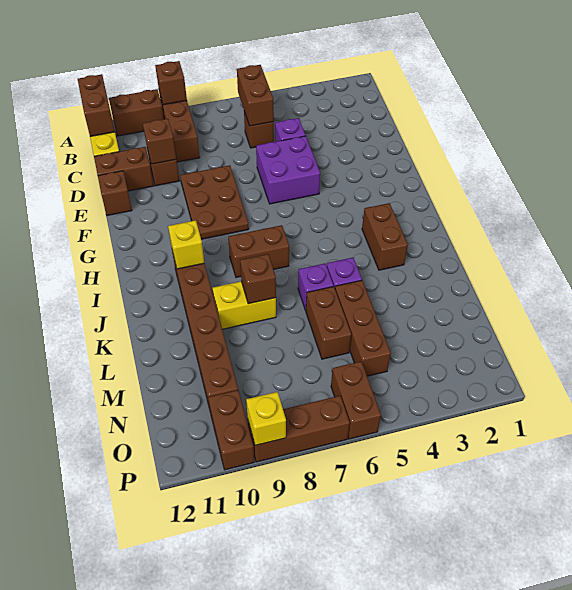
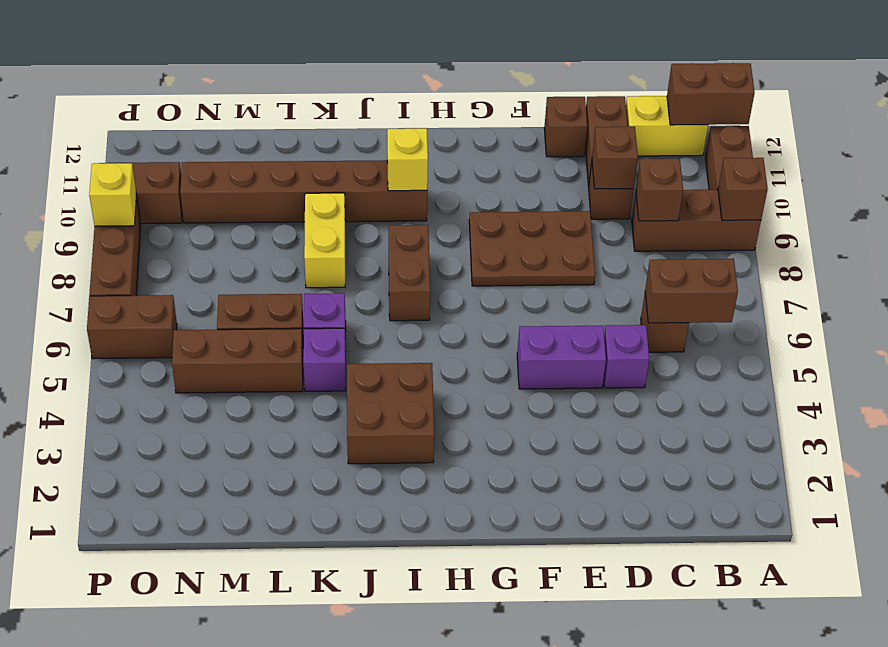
purple 2x2 brick [256,136,320,204] -> purple 1x2 brick [517,326,606,389]
brown 1x2 brick [362,203,408,270] -> brown 2x2 brick [347,363,434,464]
brown 1x1 brick [240,254,276,304] -> brown 1x1 brick moved to [636,158,683,221]

